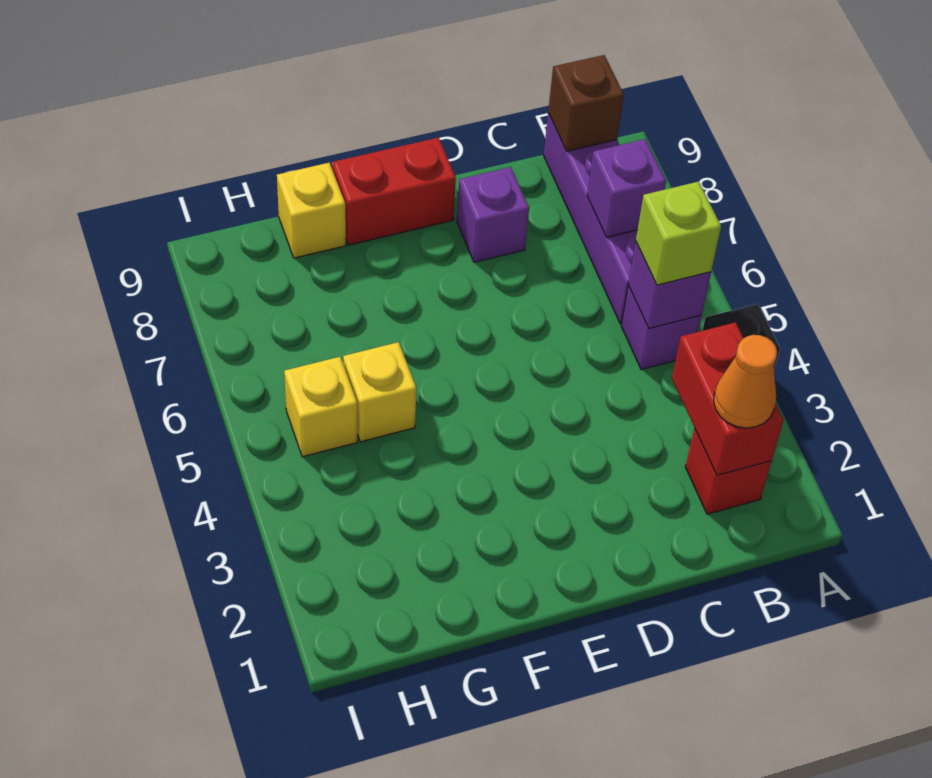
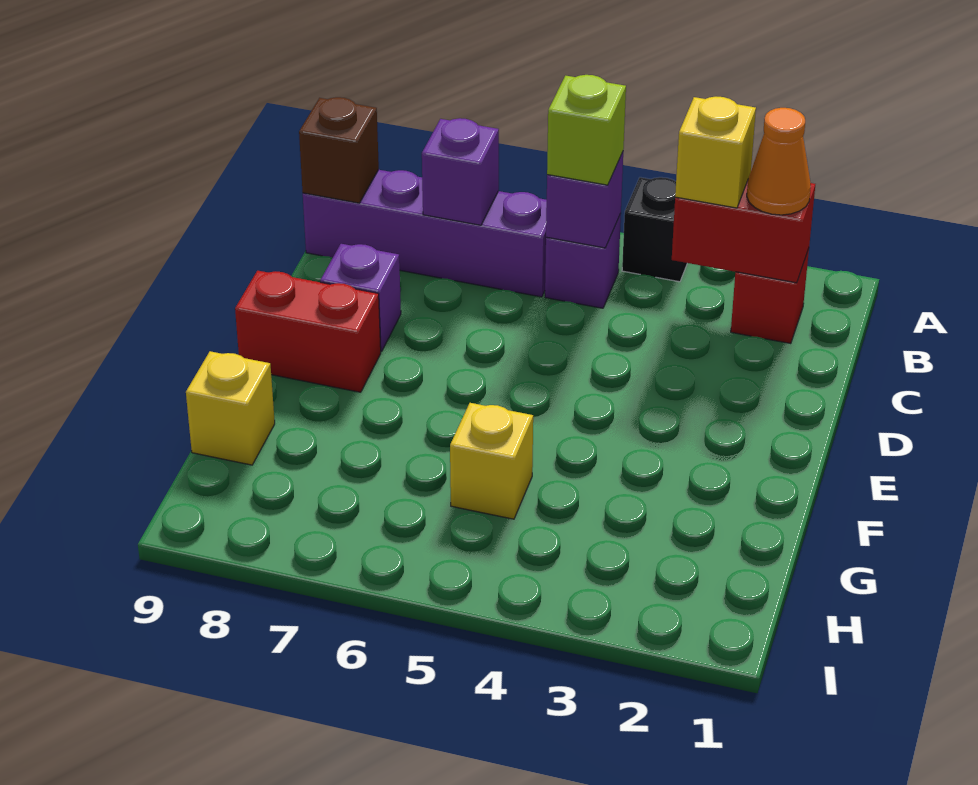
red 1x2 brick [332,138,456,245] -> red 1x2 brick turned to [235,271,381,392]
yellow 1x1 brick [284,357,357,457] -> yellow 1x1 brick moved to [675,97,756,208]

